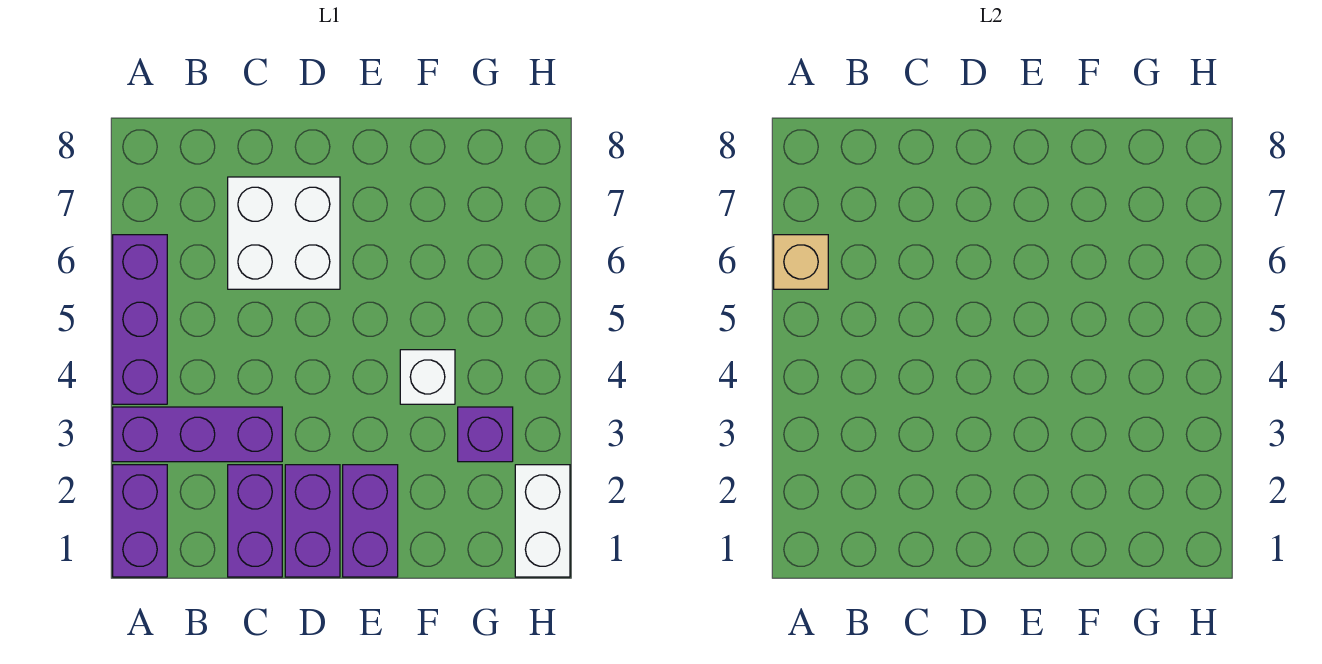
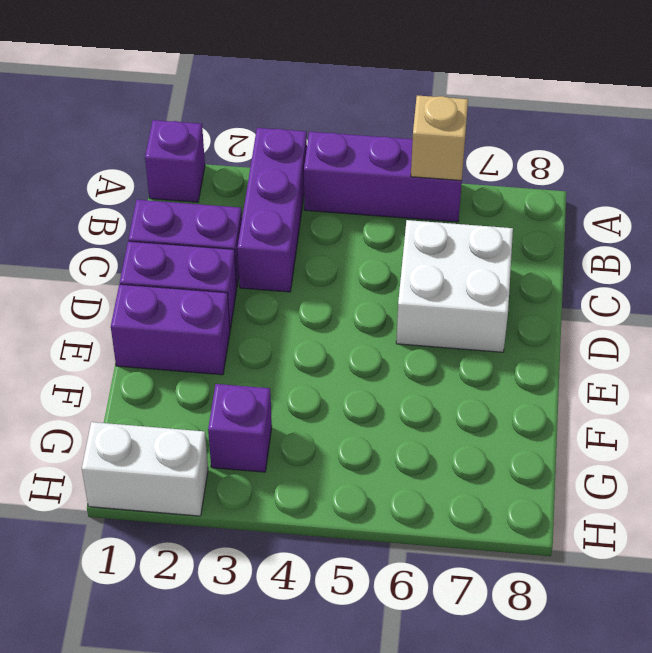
purple 1x2 brick [113,465,167,577] -> purple 1x1 brick [145,120,205,202]
white 1x1 brick [400,350,455,404] -> none

